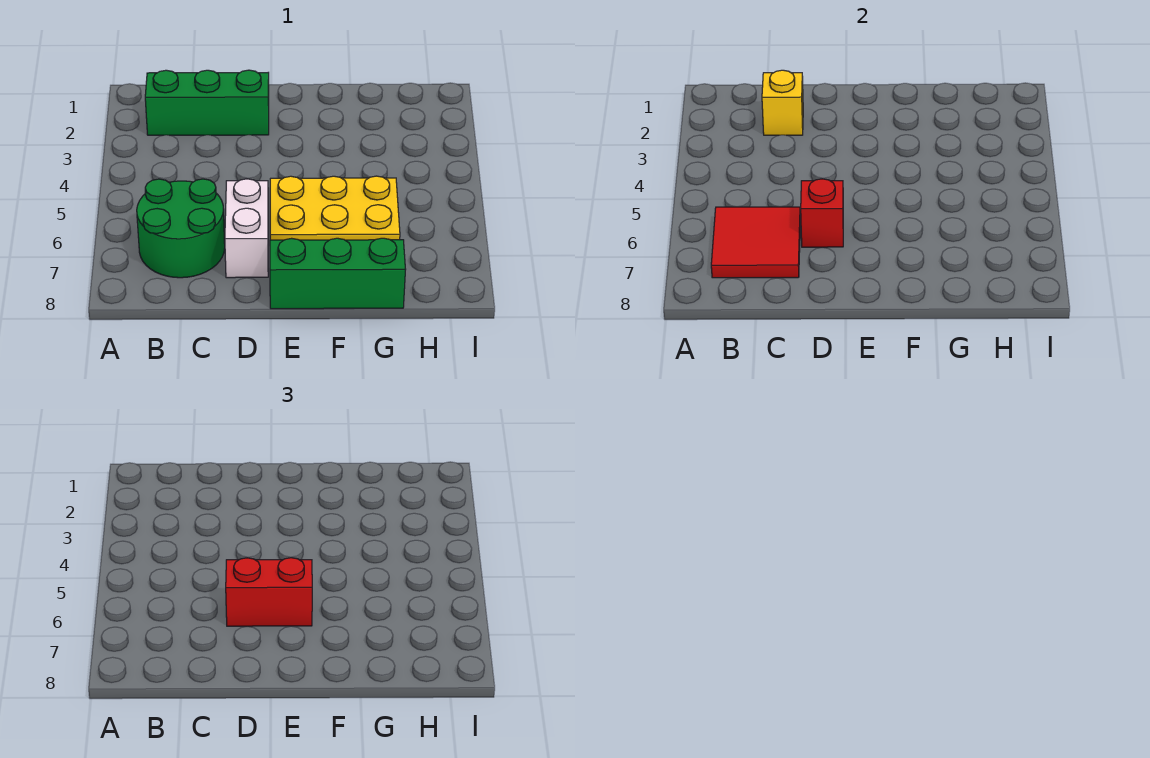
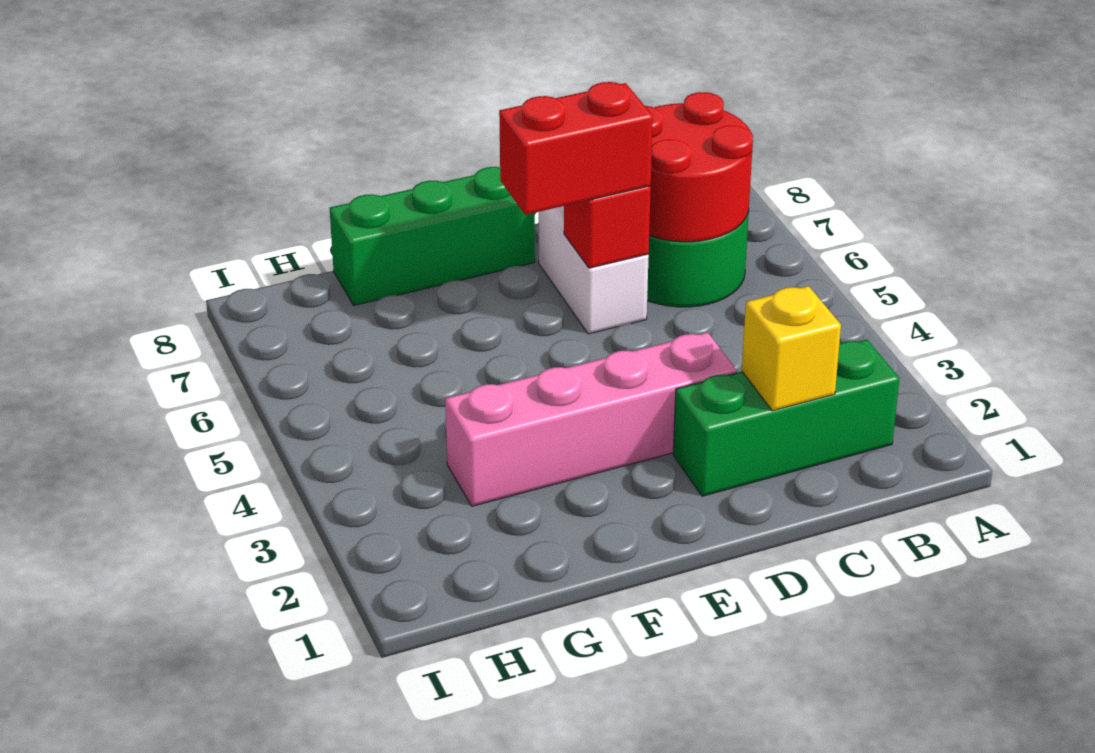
red 2x2 tile [711,207,800,278] -> red 2x2 round brick [645,92,753,242]
none -> pink 1x4 brick [445,332,737,506]
yellow 2x3 plate [270,176,400,240] -> none

